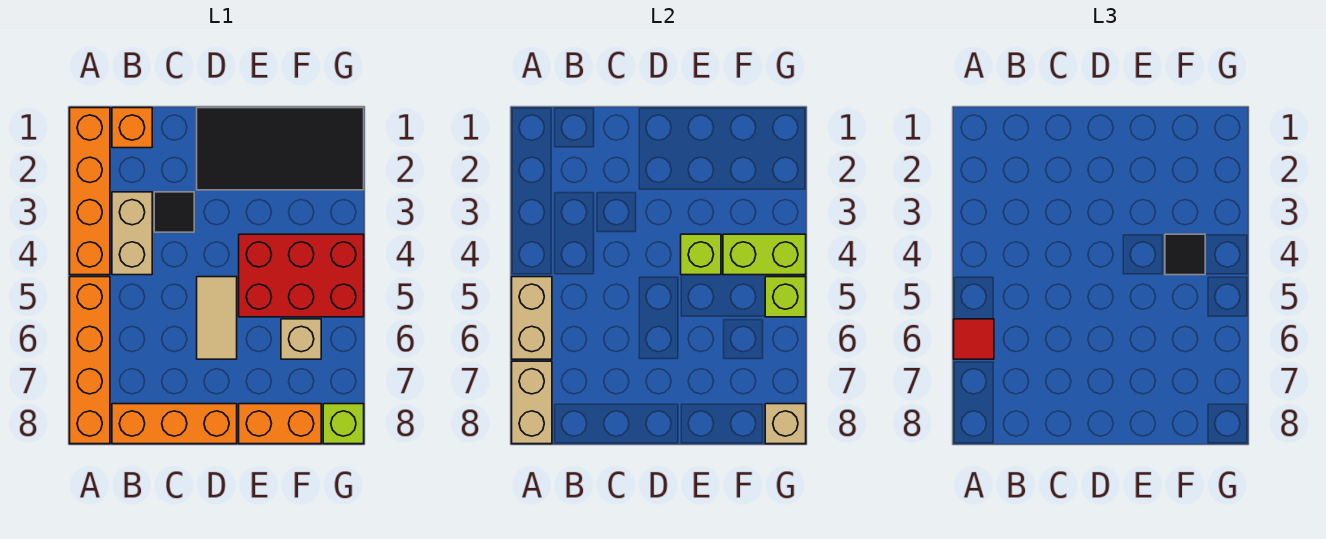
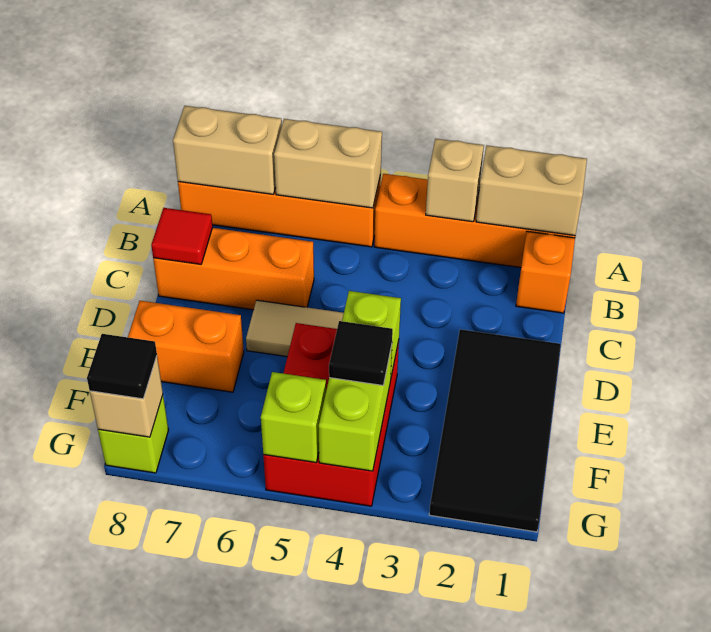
red 1x1 tile [954,319,994,359] -> red 1x1 tile moved to [151,208,213,264]
tan 1x2 brick [112,192,152,275] -> tan 1x2 brick moved to [476,145,587,236]
orange 1x3 brick [112,404,237,444] -> orange 1x3 brick turned to [153,228,314,310]
black 1x1 tile [154,192,194,232] -> black 1x1 tile moved to [87,334,157,399]
orange 1x2 brick [239,404,321,444] -> orange 1x2 brick turned to [128,301,244,392]
tan 1x1 brick [281,319,321,359] -> tan 1x1 brick moved to [426,139,484,222]

